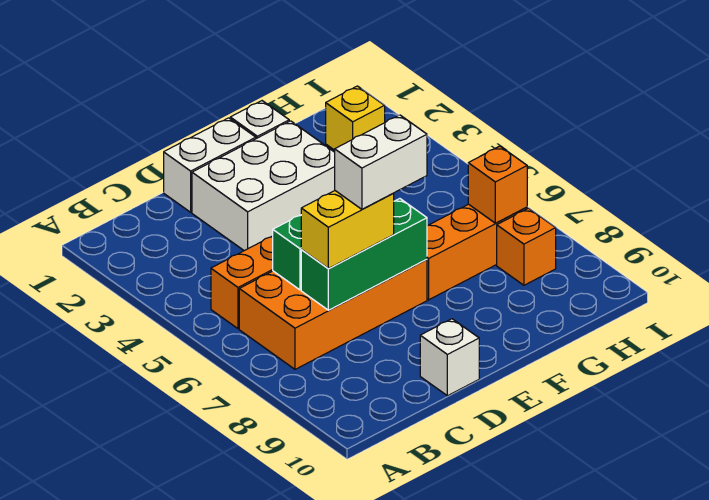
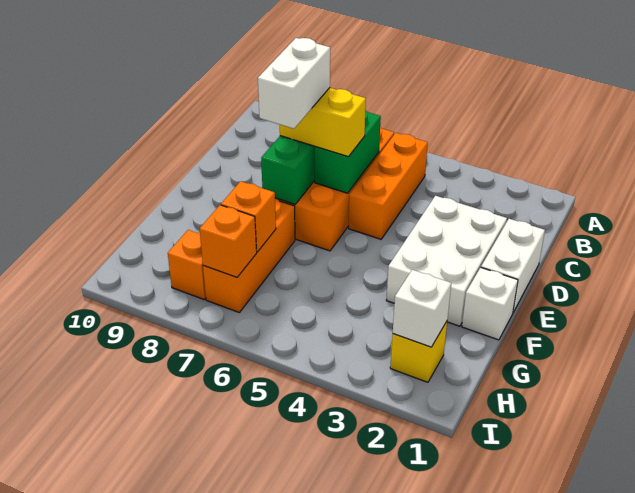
yellow 1x2 brick [301,191,394,269] -> yellow 1x2 brick turned to [280,88,366,157]
white 1x1 brick [420,319,479,396] -> white 1x1 brick moved to [393,270,451,347]
none -> orange 1x1 brick [221,181,276,252]

